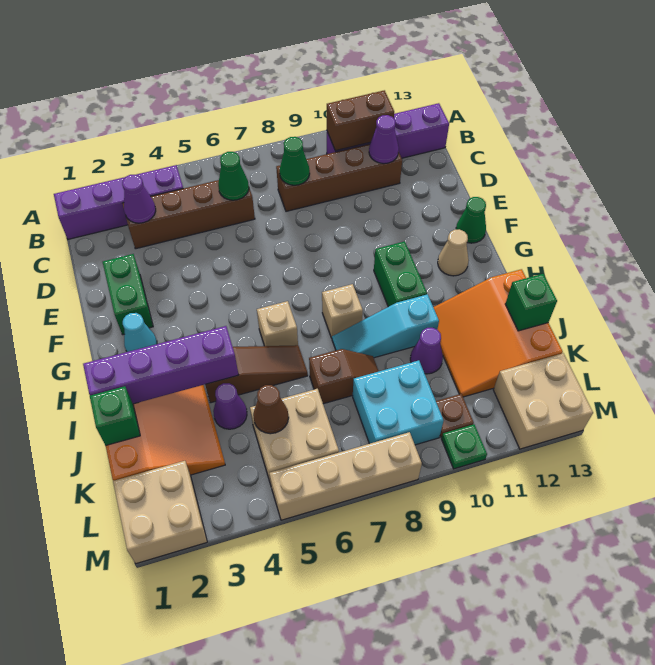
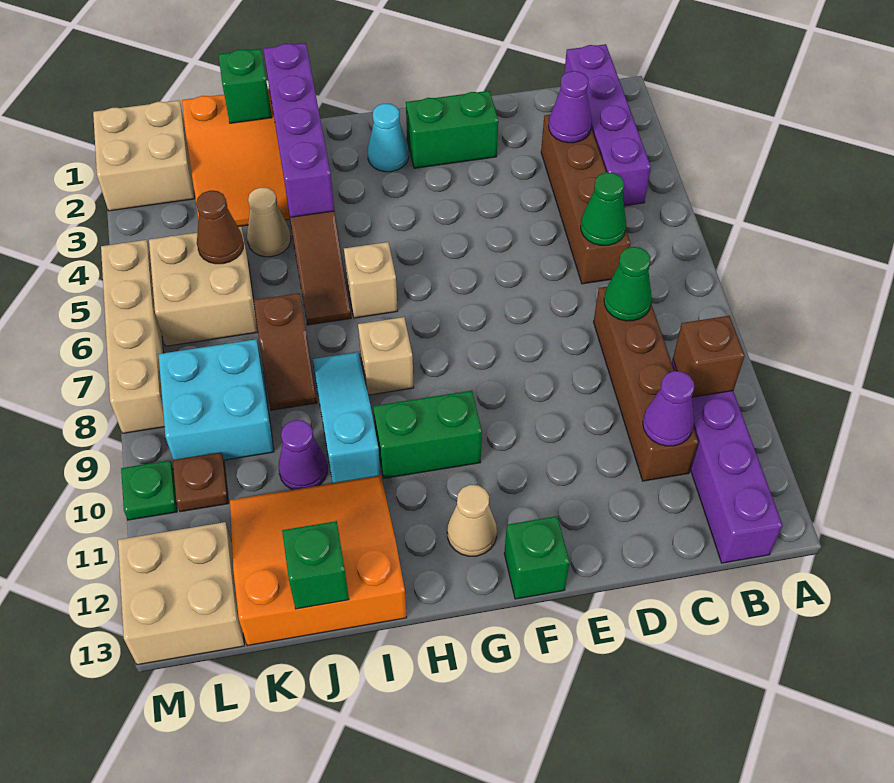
brown 1x2 brick [327,90,394,151] -> brown 1x1 brick [673,316,745,397]
green 1x1 cone [456,197,486,243] -> green 1x1 brick [504,516,570,599]
purple 1x1 cone [213,383,247,429] -> tan 1x1 cone [247,188,291,257]

